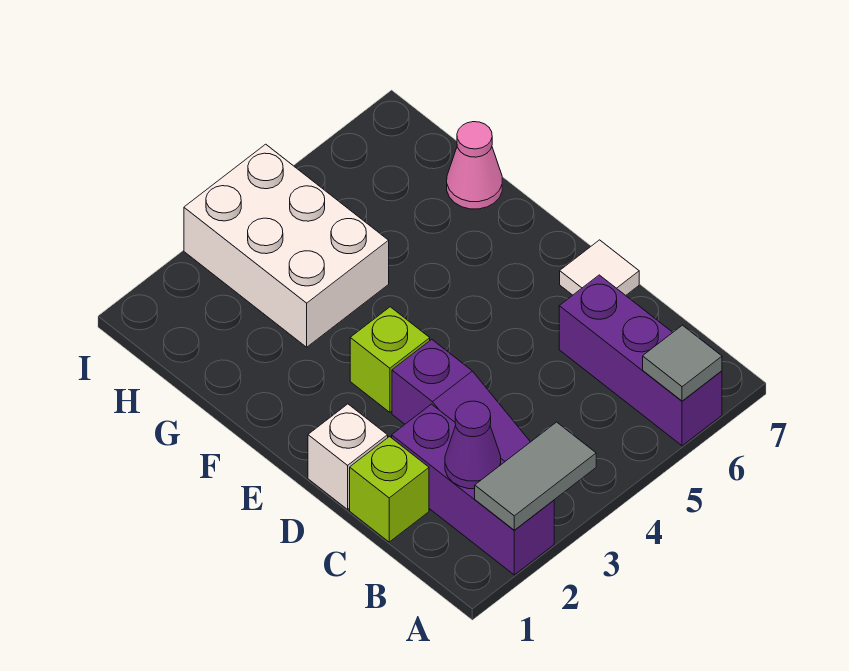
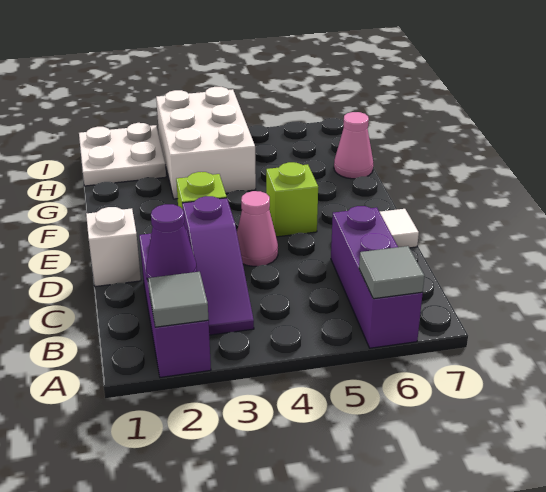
grey 1x2 tile [475,422,596,530] -> grey 1x1 tile [148,272,209,327]
lime 1x1 brick [350,437,429,542] -> lime 1x1 brick moved to [266,162,318,237]
none -> pink 1x1 cone [237,191,278,266]
none -> white 2x2 plate [79,123,166,186]

